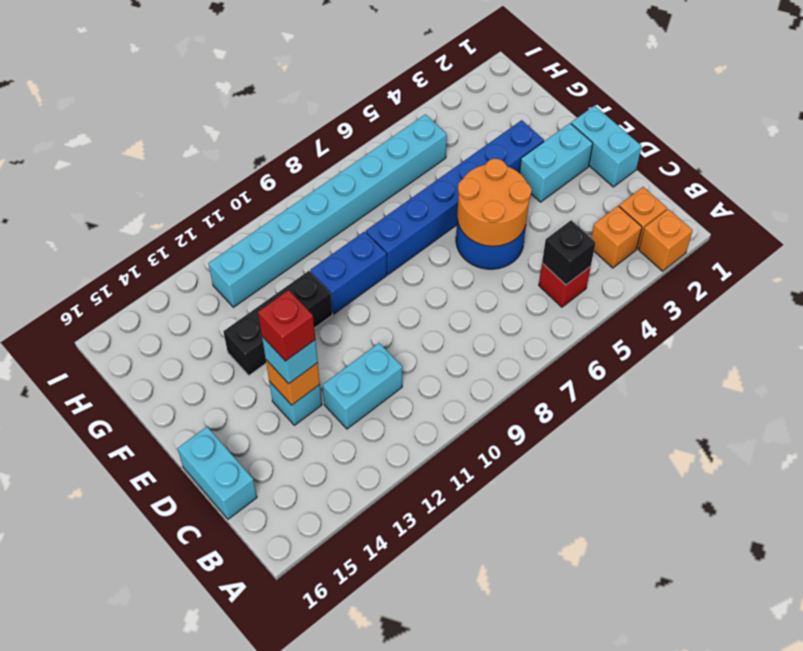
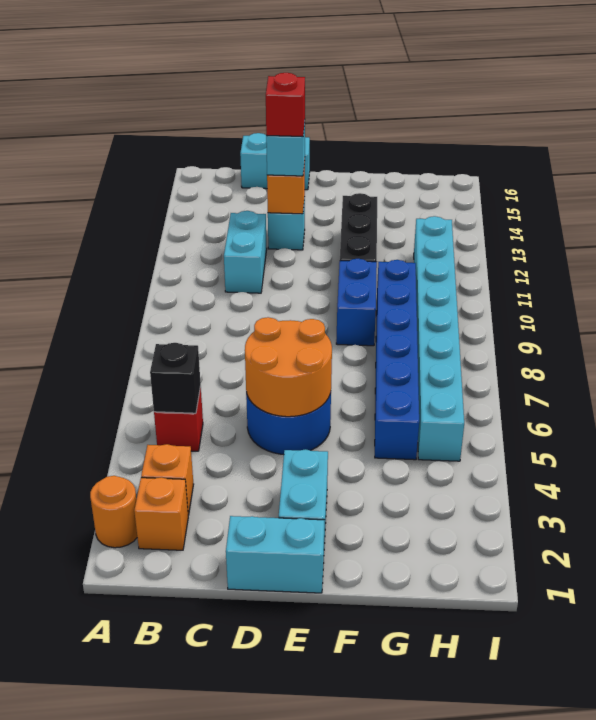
orange 1x1 brick [639,209,693,271] -> orange 1x1 round brick [90,476,137,548]
blue 1x6 brick [366,120,544,275] -> blue 1x6 brick moved to [375,260,419,460]

